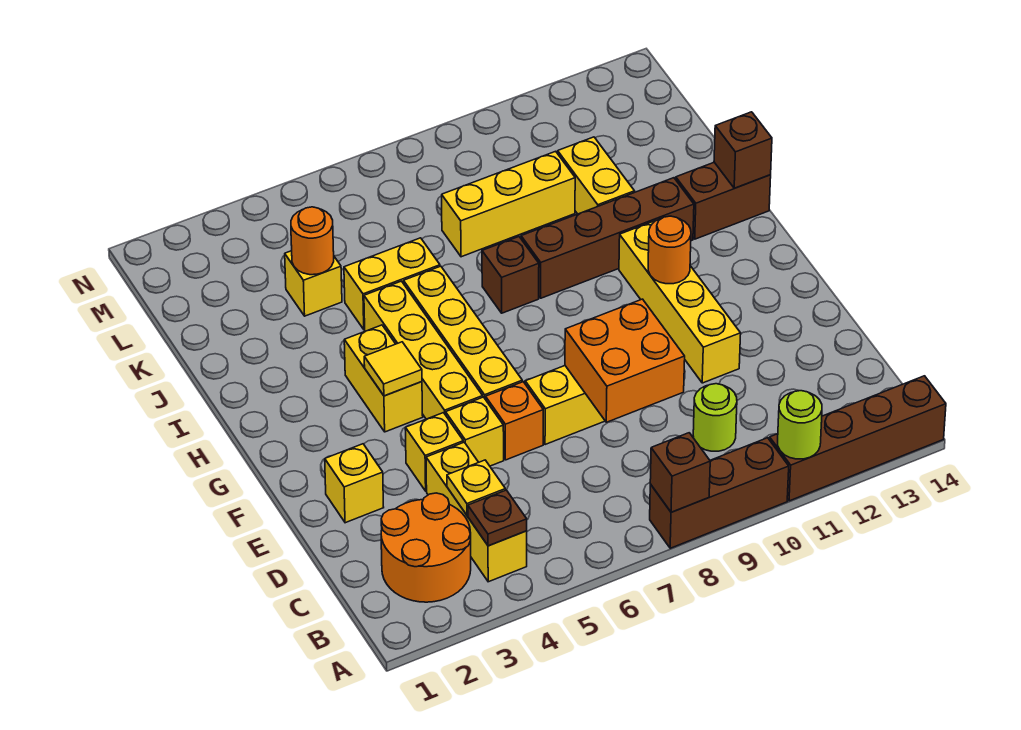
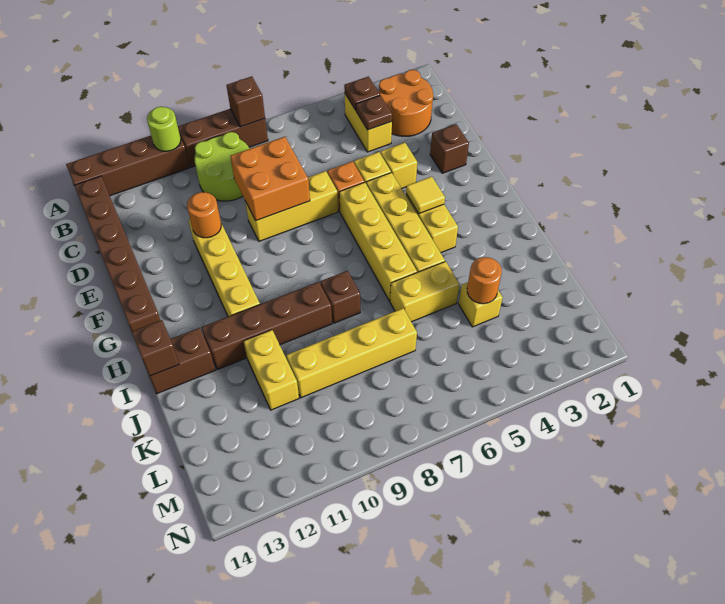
yellow 1x3 brick [426,442,527,582] -> yellow 1x2 brick [345,94,392,152]
none -> brown 1x6 brick [74,176,160,331]
yellow 1x1 plate [447,460,505,515] -> brown 1x1 plate [356,95,392,130]
lime 1x1 round brick [693,384,737,451] -> lime 2x2 round brick [194,132,250,201]
yellow 1x1 brick [325,444,384,523] -> brown 1x1 brick [430,124,469,173]
orange 1x1 round brick [648,216,691,284] -> orange 1x1 round brick moved to [187,192,221,238]
yellow 1x3 brick [442,151,575,257] -> yellow 1x4 brick [286,308,417,398]

